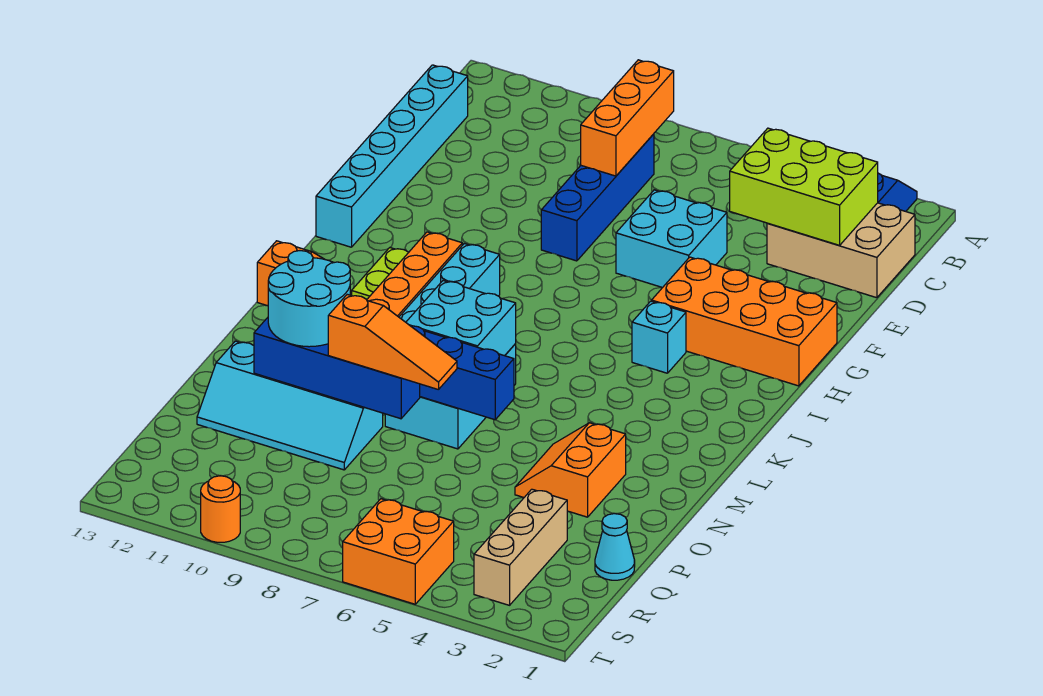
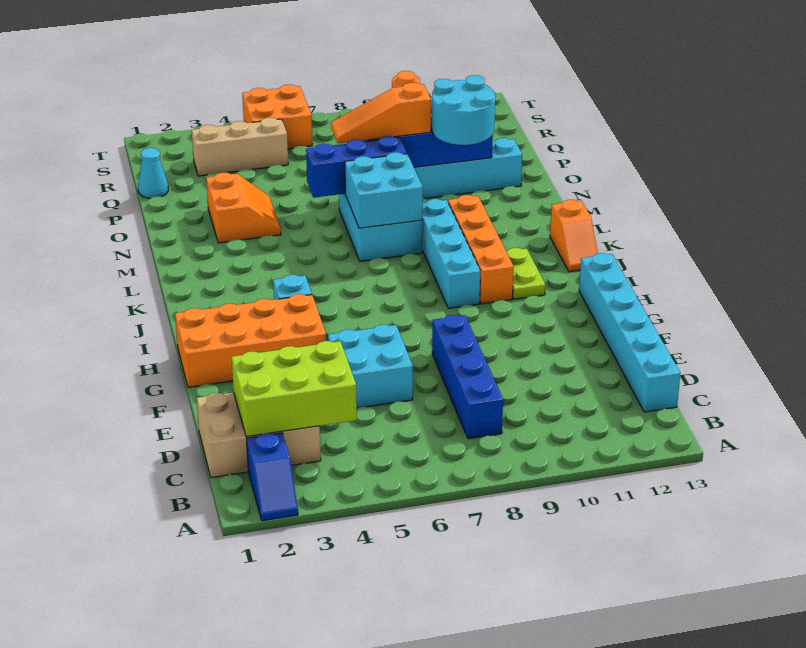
orange 1x3 brick [581,60,674,176] -> none
tan 1x3 brick [474,489,567,605] -> tan 1x3 brick turned to [192,118,288,176]

